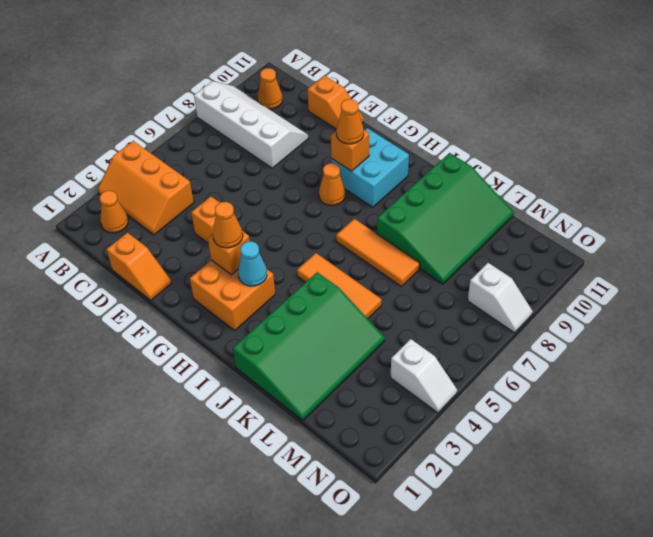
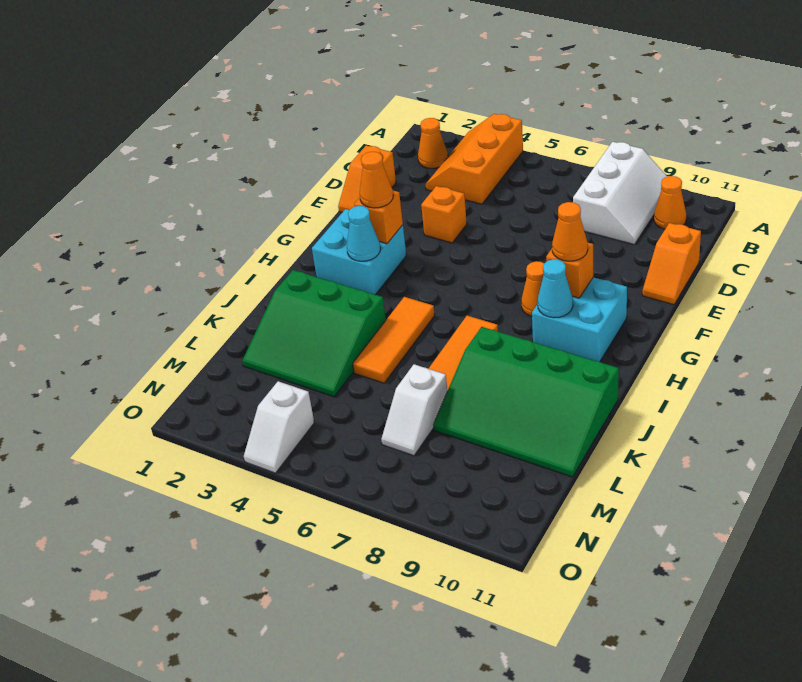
white 2x4 slope [194,81,308,168] -> white 2x3 slope [573,142,667,245]
orange 2x2 brick [190,260,275,330] -> cyan 2x2 brick [312,209,406,295]
none -> cyan 1x1 cone [538,259,573,318]
green 3x4 slope [233,272,385,420] -> green 3x3 slope [242,270,386,397]
white 1x2 slope [468,263,533,333] -> white 1x2 slope moved to [381,364,447,456]

